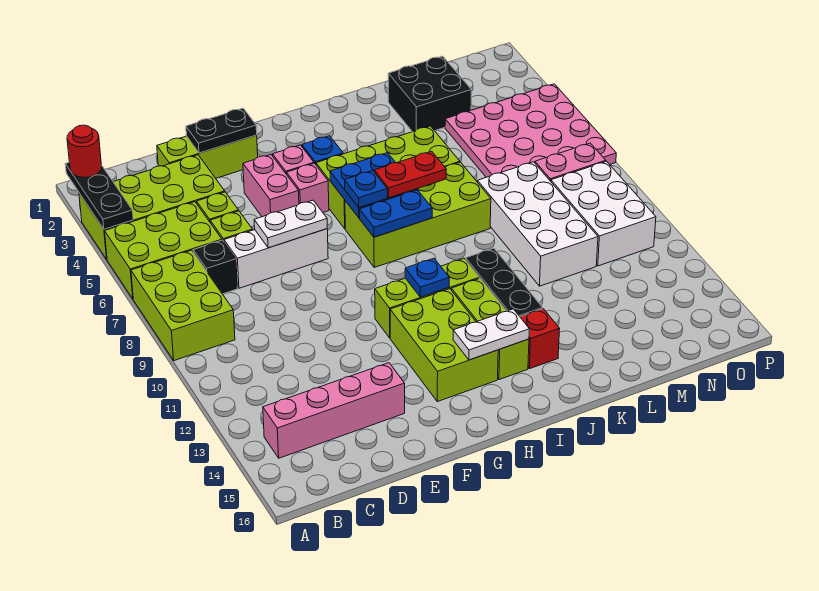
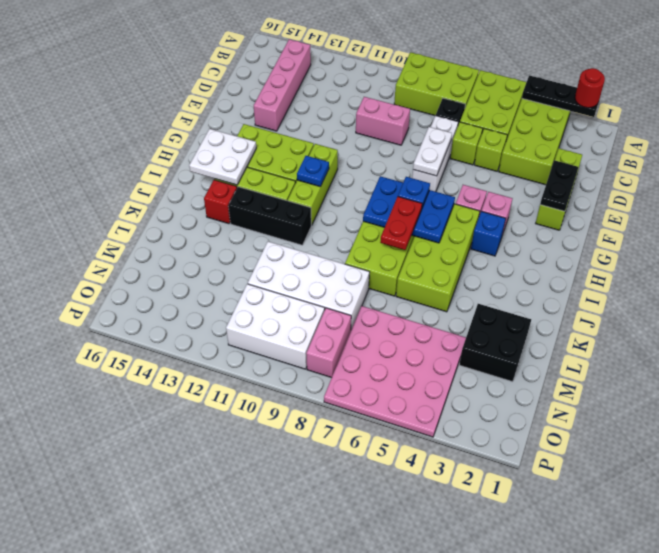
pink 1x2 brick [243,154,299,217] -> pink 1x2 brick moved to [356,97,410,145]
white 1x2 plate [453,309,529,360] -> white 2x2 plate [189,129,256,185]

